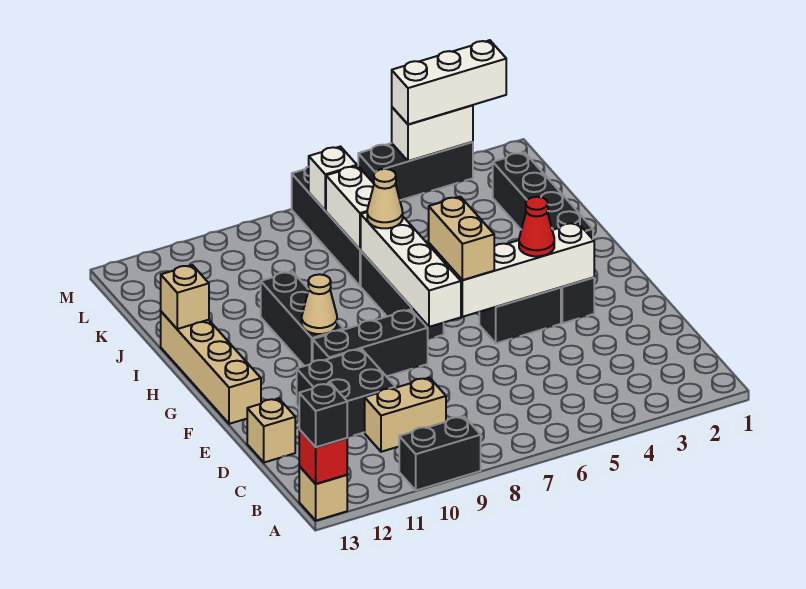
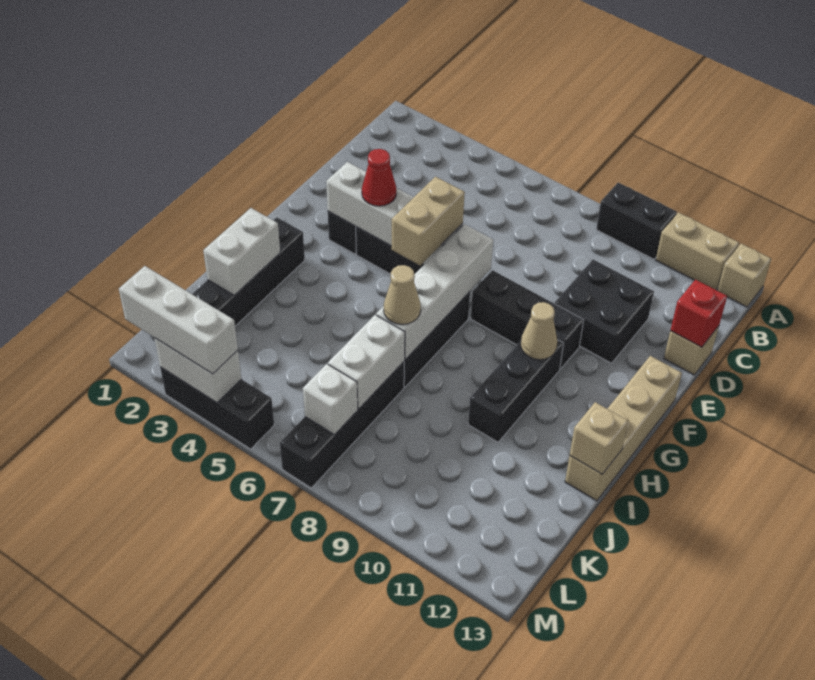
red 1x1 brick [299,430,347,484] -> red 1x1 brick moved to [670,280,727,347]
black 1x1 brick [299,383,347,447] -> none
tan 1x2 brick [365,378,446,452] -> tan 1x2 brick moved to [656,213,739,290]
none -> white 1x2 brick [203,208,280,295]

